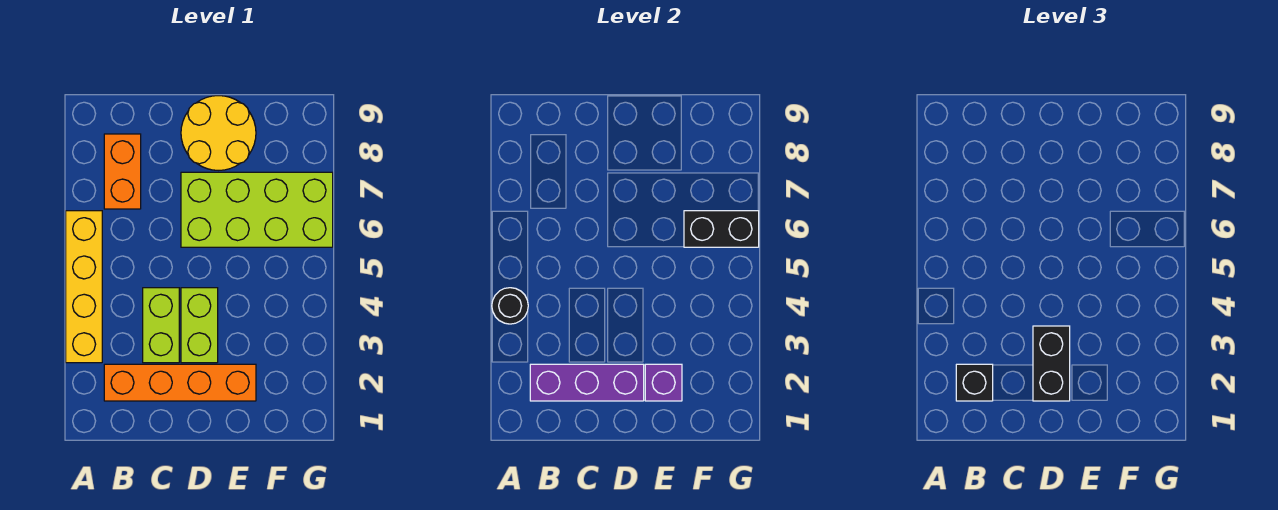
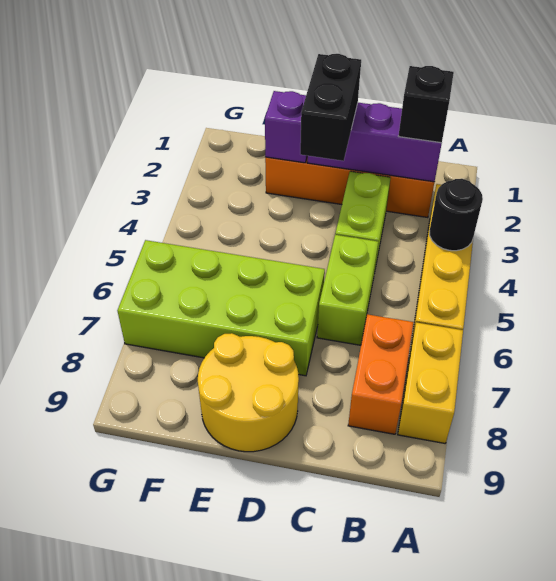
none -> yellow 1x2 brick [398,322,463,443]
lime 1x2 brick [181,288,218,363] -> lime 1x2 brick moved to [317,235,378,345]
black 1x2 brick [684,211,759,247] -> none

